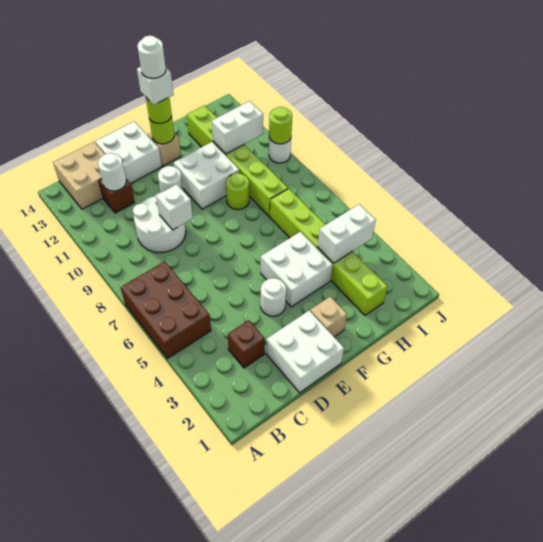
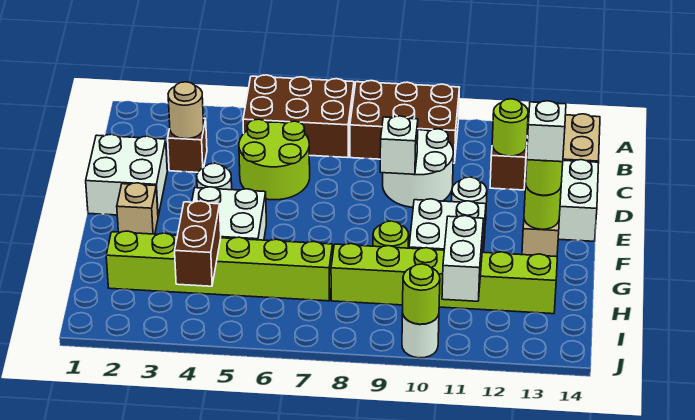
none -> brown 2x3 brick [350,81,459,163]
none -> tan 1x1 round brick [168,82,204,139]
none -> lime 2x2 round brick [239,119,310,200]
white 1x1 round brick [98,153,126,191] -> lime 1x1 round brick [492,99,528,156]
white 1x1 round brick [137,36,166,78] -> none
white 1x2 brick [318,204,376,263] -> brown 1x2 brick [175,201,221,286]

